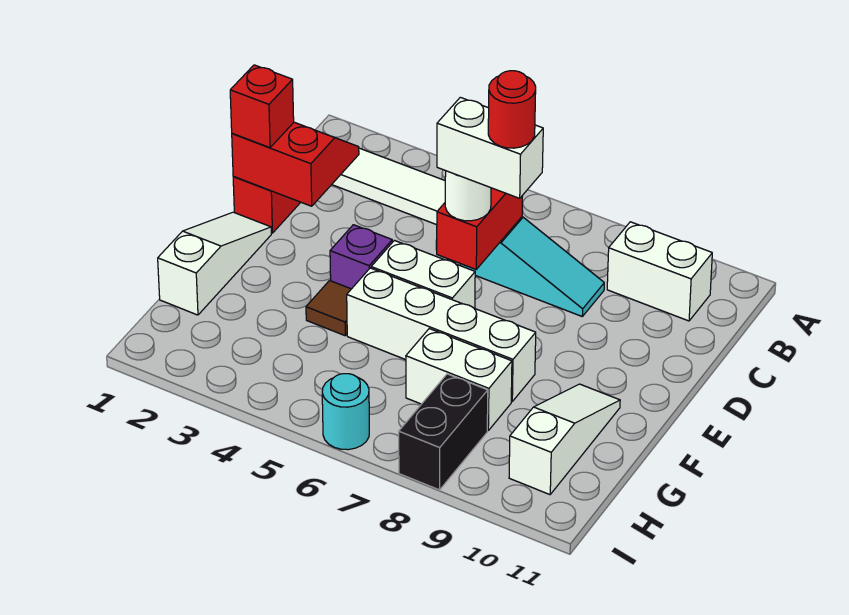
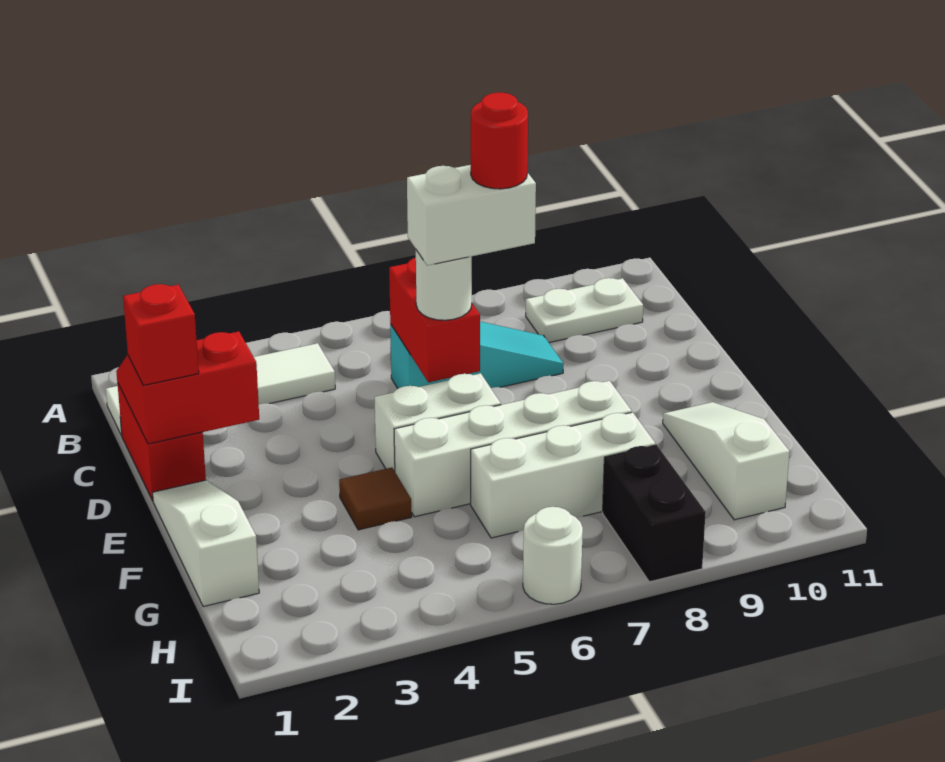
white 1x2 brick [607,222,712,321] -> white 1x2 plate [526,278,643,343]
purple 1x1 brick [330,225,392,289] -> none
white 1x2 brick [406,329,512,430] -> white 1x3 brick [471,412,656,538]
cyan 1x1 round brick [322,374,369,450] -> white 1x1 round brick [523,507,583,604]

